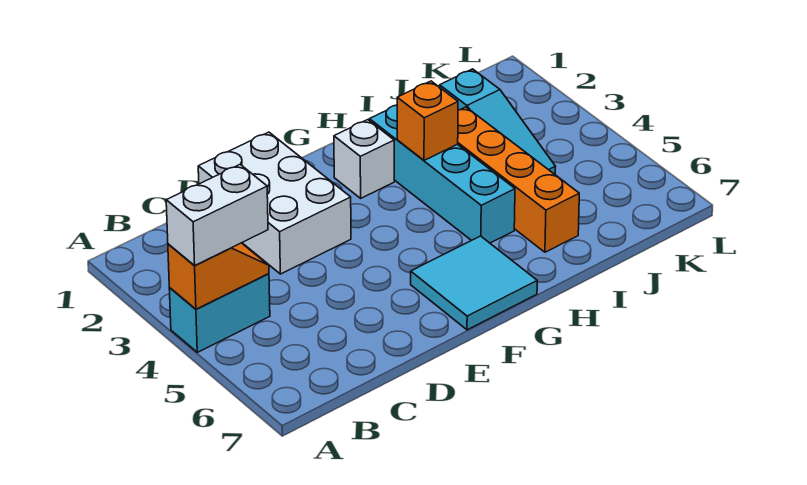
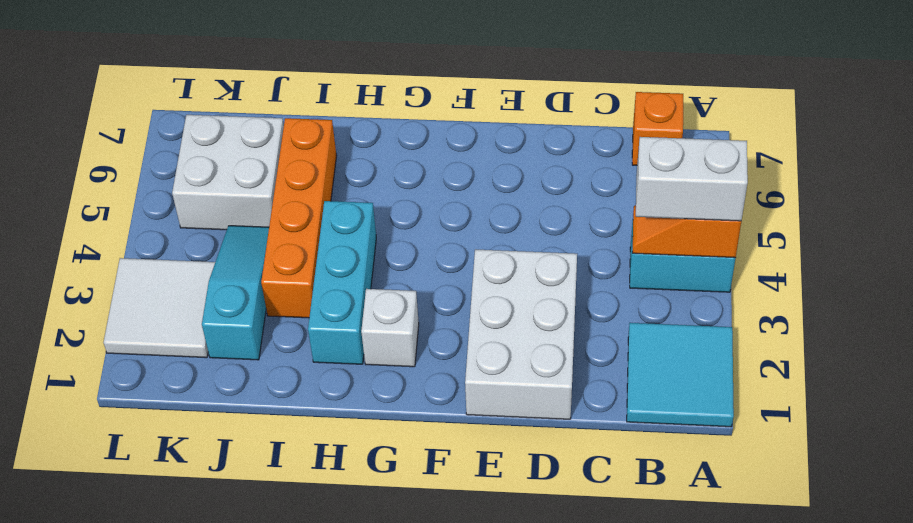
cyan 2x2 tile [411,236,537,330] -> cyan 2x2 tile moved to [627,323,734,427]
cyan 1x4 brick [369,105,515,243] -> cyan 1x3 brick [308,201,376,364]
orange 1x1 brick [397,81,458,160] -> orange 1x1 brick moved to [632,92,683,165]
none -> white 2x2 brick [172,115,284,230]
none -> white 2x2 tile [103,258,215,358]

